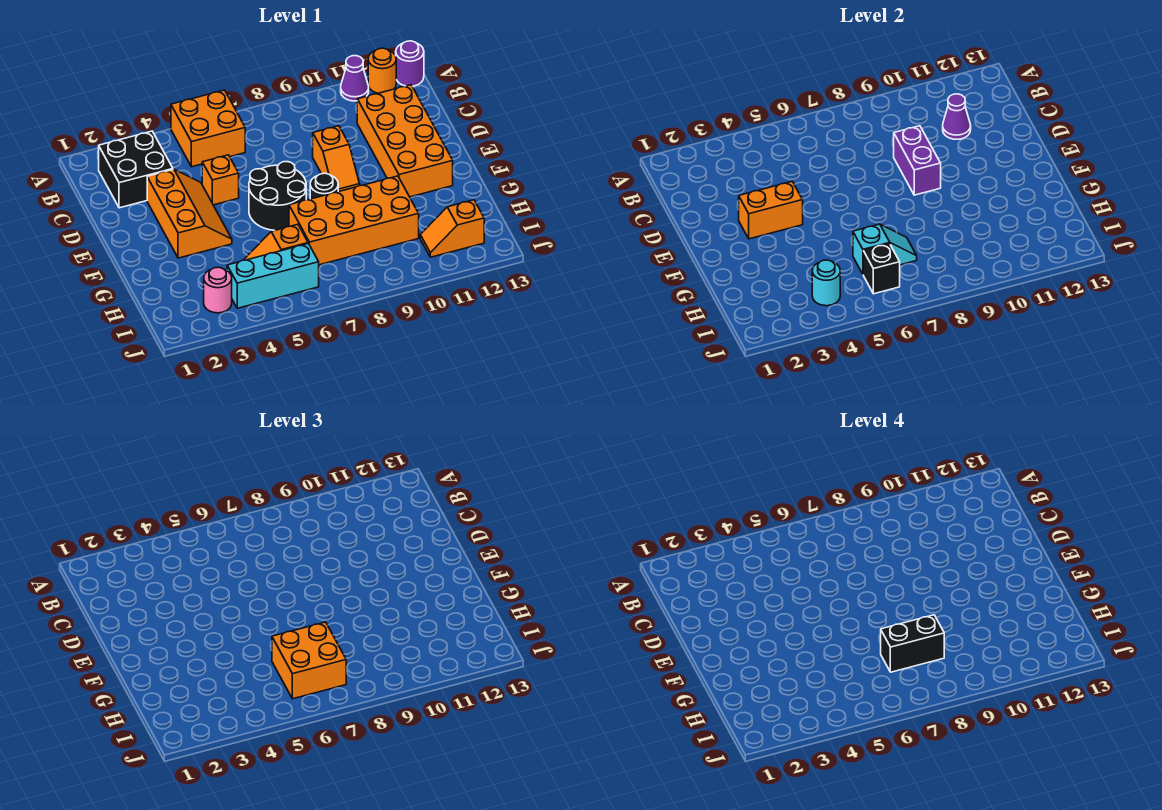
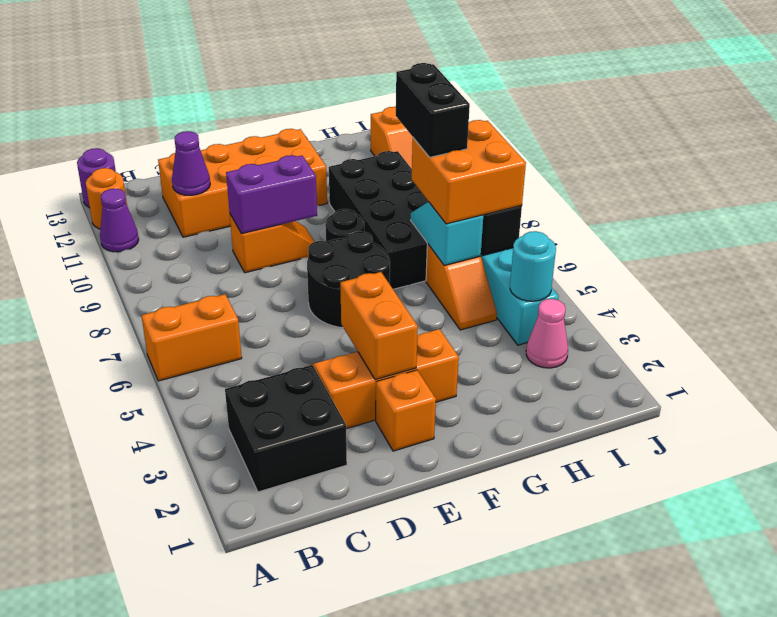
orange 2x2 brick [171,90,245,167] -> orange 1x2 brick [141,294,242,381]
orange 1x1 brick [202,155,239,205] -> orange 1x1 brick moved to [376,370,436,451]
orange 2x4 brick [289,176,419,265] -> black 2x4 brick [329,151,429,289]
pink 1x1 round brick [204,267,232,313] -> pink 1x1 cone [526,299,568,368]

